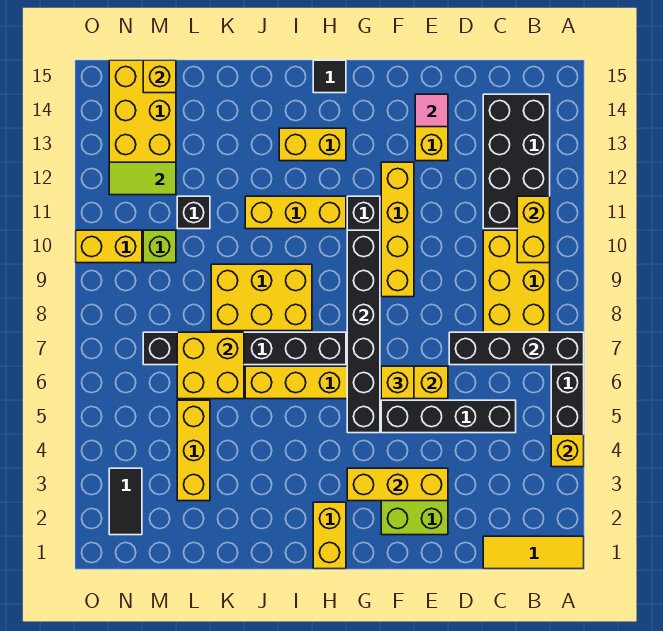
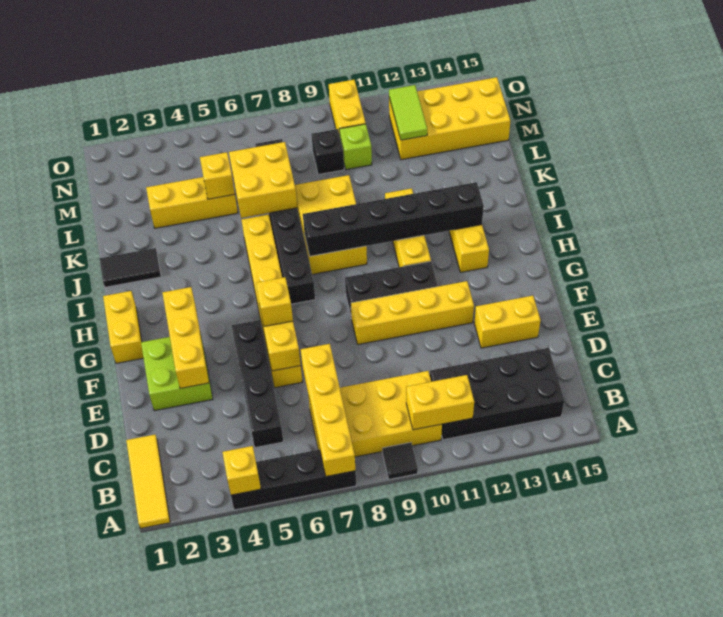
black 1x4 brick [449,332,584,365] -> yellow 1x4 brick [301,344,356,476]
pink 1x1 tile [415,94,448,127] -> none
black 1x6 brick [347,230,380,433] -> black 1x6 brick moved to [303,182,484,256]
yellow 1x2 brick [313,502,346,569] -> yellow 1x2 brick turned to [103,291,143,363]
black 1x1 tile [313,60,346,93] -> black 1x1 tile moved to [382,442,418,479]
black 1x1 brick [177,196,210,229] -> black 1x1 brick moved to [312,129,344,175]
yellow 1x1 brick [143,60,176,93] -> yellow 1x1 brick moved to [200,152,235,199]
black 1x2 tile [109,468,142,535] -> black 1x2 tile moved to [100,248,161,287]

